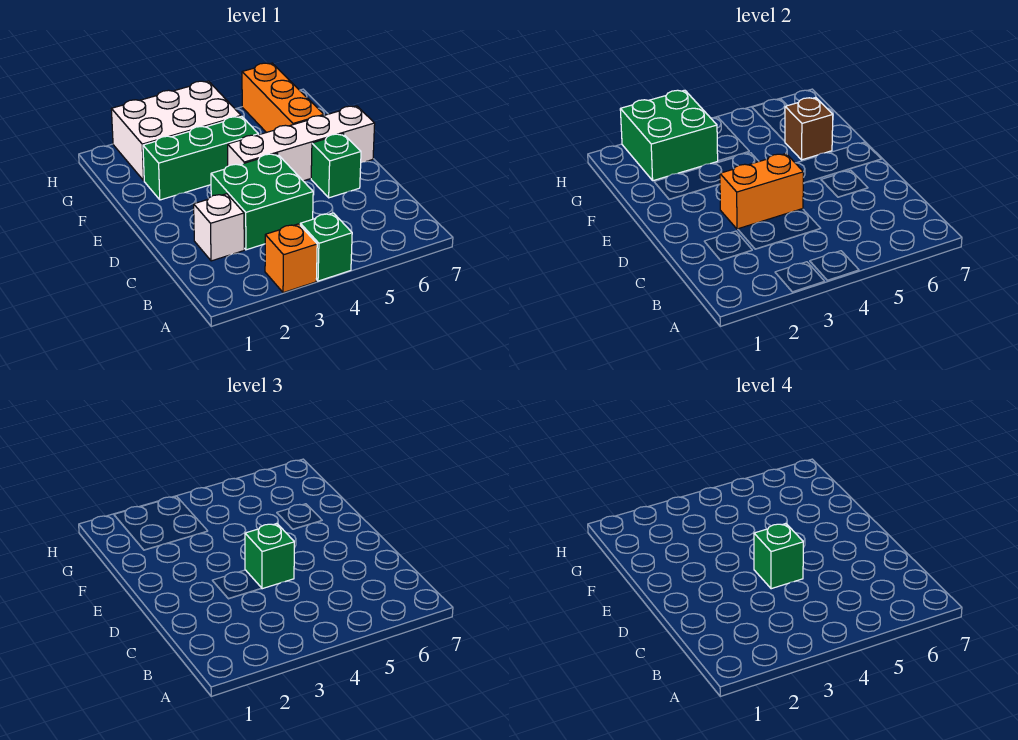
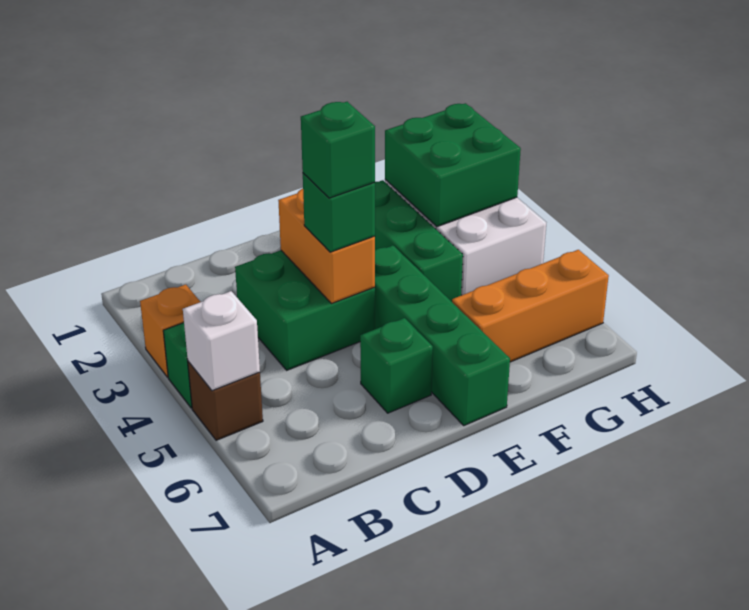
white 1x1 brick [194,194,244,261] -> white 1x1 brick moved to [183,291,260,391]
white 1x4 brick [228,106,375,181] -> green 1x4 brick [375,245,510,426]
brown 1x1 brick [785,97,833,160] -> brown 1x1 brick moved to [188,362,263,440]

